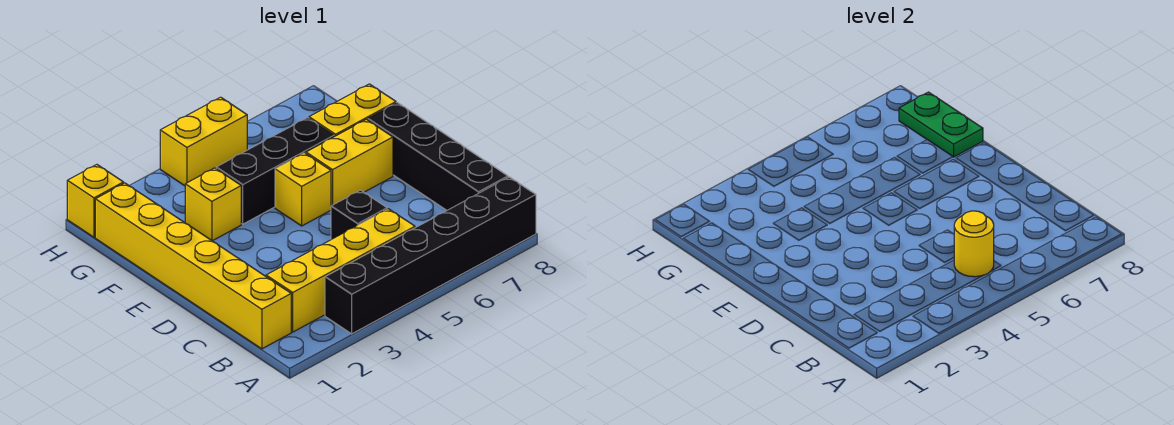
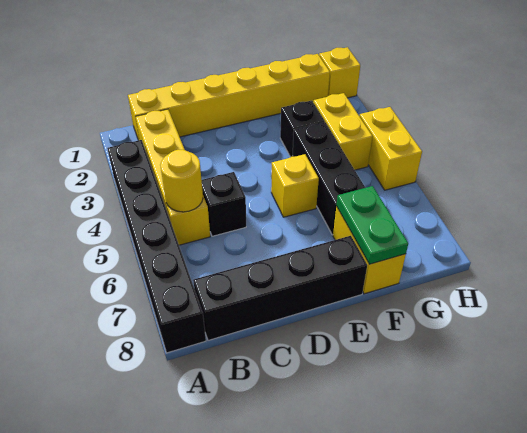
yellow 1x2 brick [306,119,393,206] -> yellow 1x2 brick moved to [313,93,372,170]
yellow 1x1 brick [185,168,241,241] -> black 1x1 brick [280,101,325,157]
green 1x2 plate [899,92,983,157] -> green 1x2 plate turned to [336,186,408,264]

